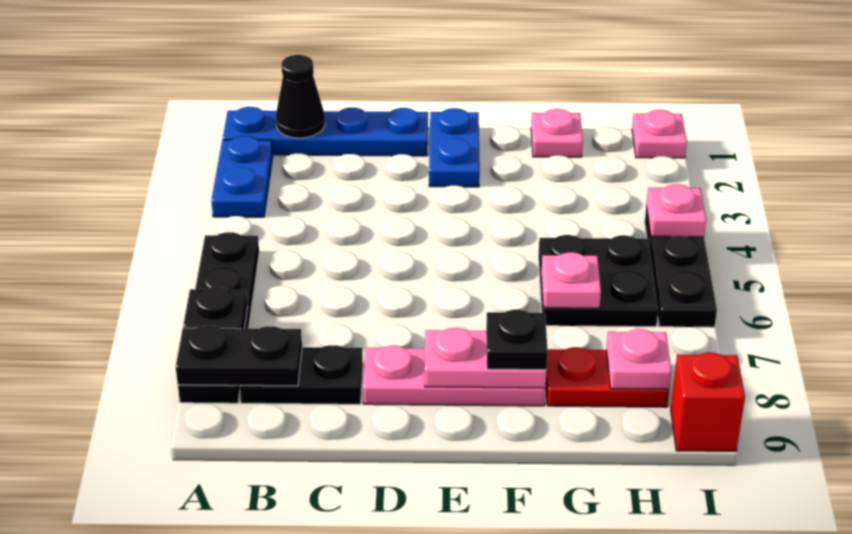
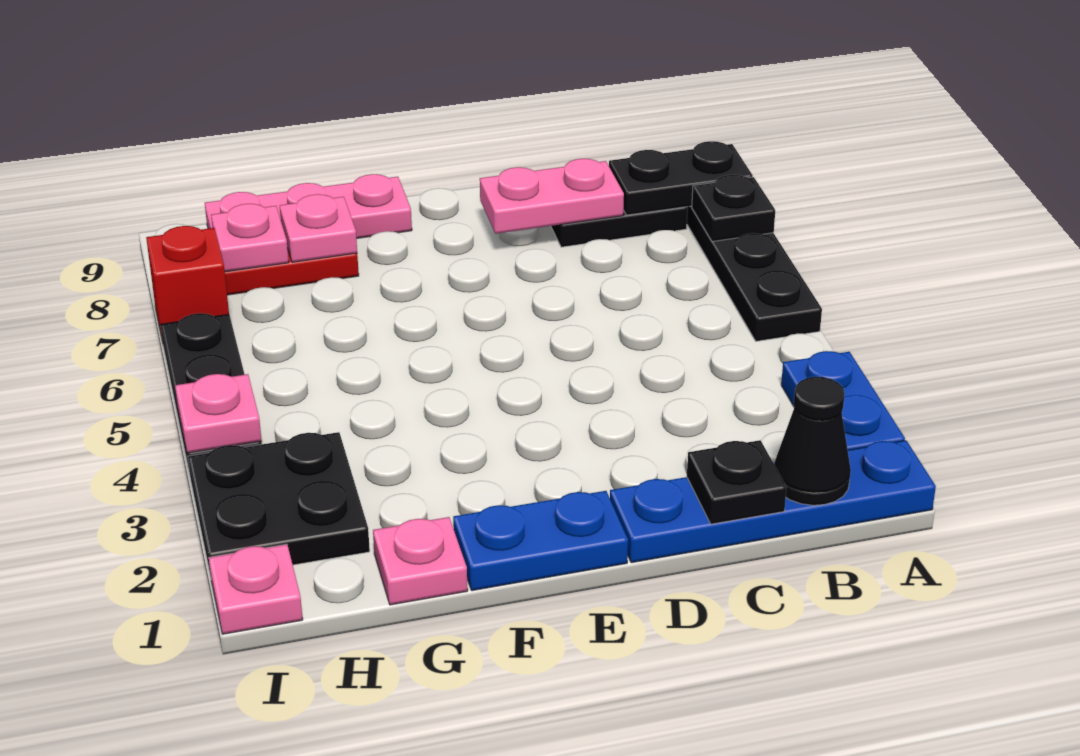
pink 1x3 plate [363,346,545,406] -> pink 1x3 plate moved to [205,174,412,239]
blue 1x2 plate [429,108,480,187] -> blue 1x2 plate turned to [453,491,628,591]
pink 1x2 plate [425,328,547,388] -> pink 1x2 plate moved to [480,159,624,234]
black 1x1 plate [486,310,548,370] -> black 1x1 plate moved to [687,440,787,524]
black 2x2 plate [539,235,658,327] -> black 2x2 plate moved to [188,432,370,576]
pink 1x1 plate [542,252,601,308] -> pink 1x1 plate moved to [280,194,357,262]
red 1x1 brick [671,353,745,451] -> red 1x1 brick moved to [146,226,229,342]

